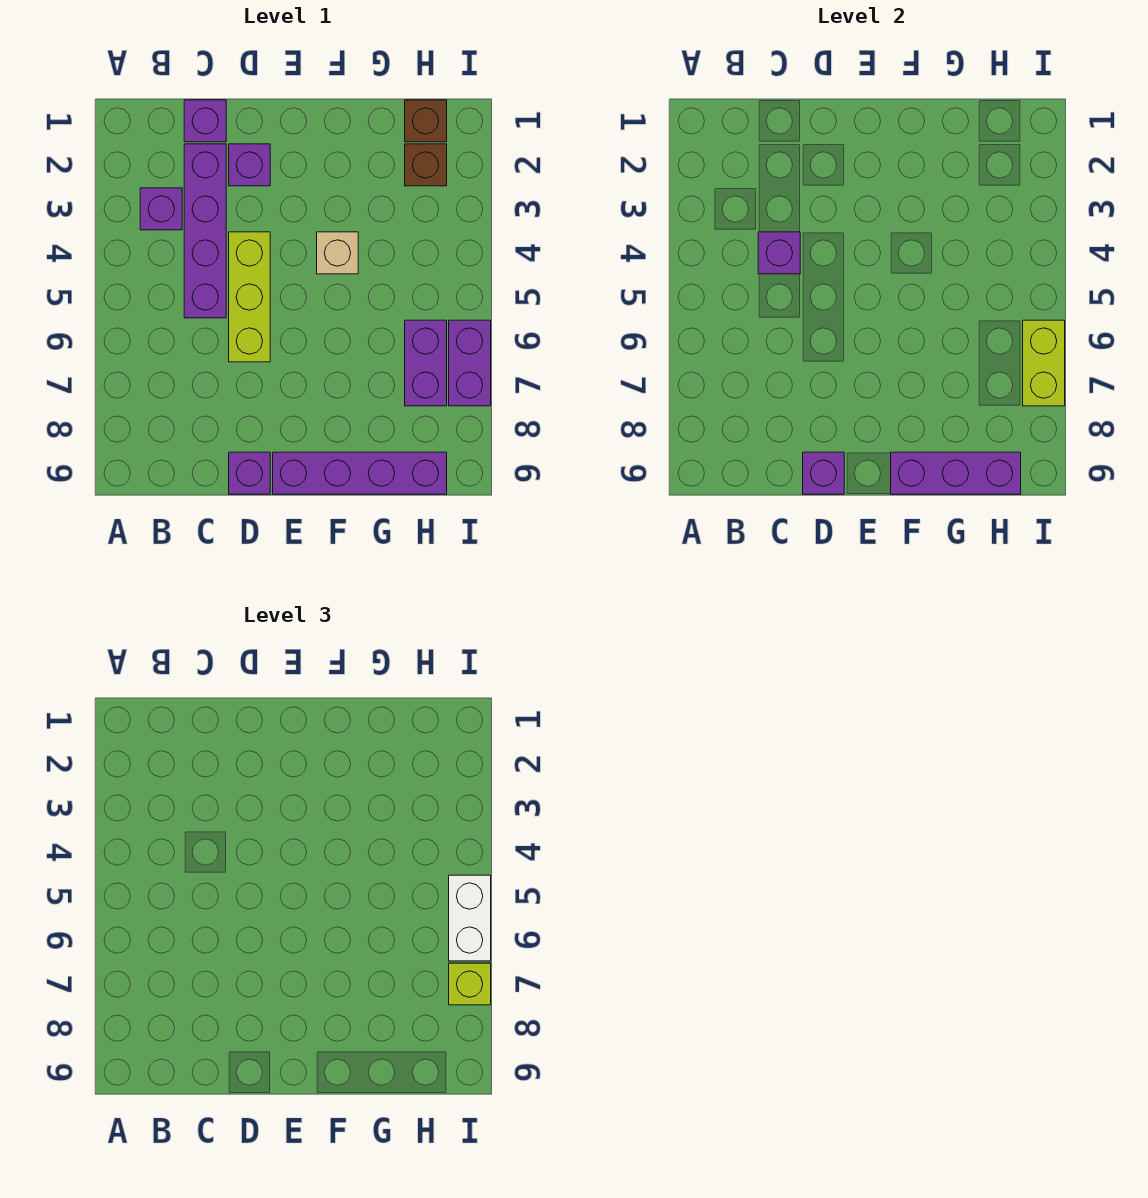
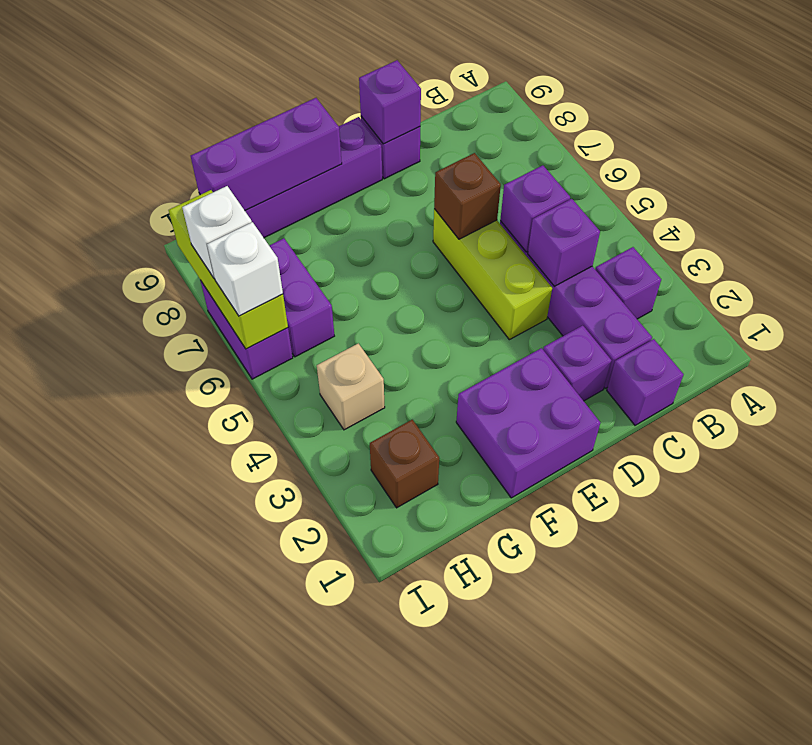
none -> purple 1x1 brick [500,165,570,252]
none -> purple 2x2 brick [456,348,600,498]
tan 1x1 brick [317,232,358,274] -> tan 1x1 brick moved to [317,343,385,430]
brown 1x1 brick [405,100,447,142] -> brown 1x1 brick moved to [434,153,501,239]
white 1x2 brick [449,875,491,961] -> white 1x1 brick [207,222,283,316]
lime 1x2 brick [1023,320,1065,406] -> lime 1x3 brick [169,190,288,349]
lime 1x1 brick [449,963,491,1005] -> white 1x1 brick [182,186,252,279]

